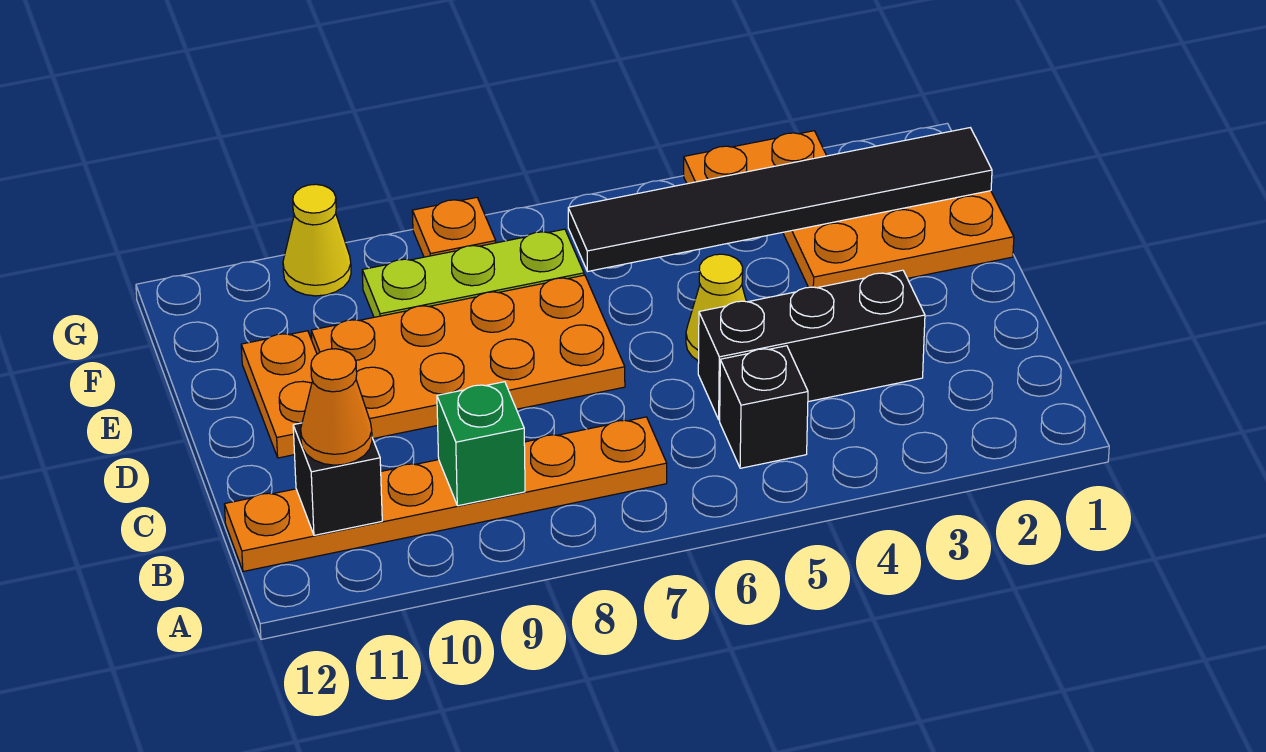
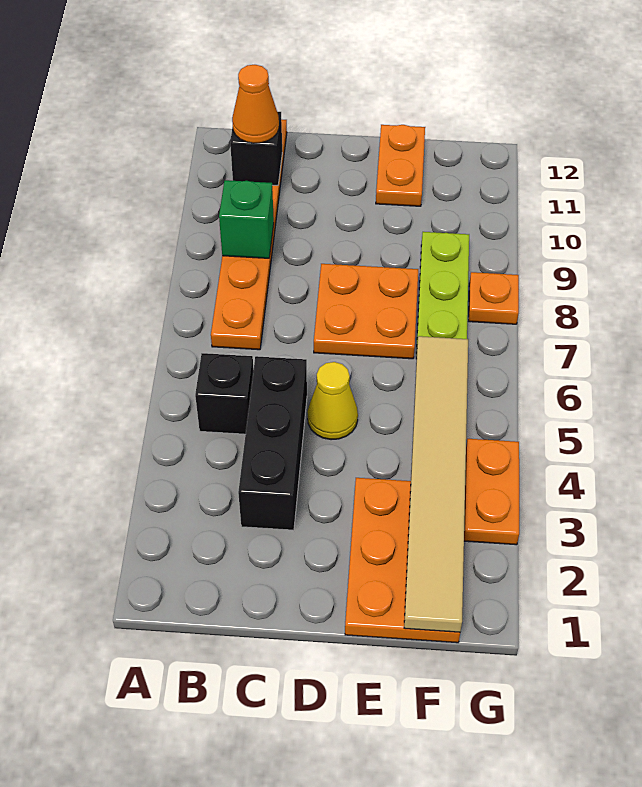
orange 2x4 plate [311,275,625,439] -> orange 2x2 plate [314,264,418,359]
orange 1x2 plate [241,331,317,458] -> orange 1x2 plate turned to [376,125,425,206]
black 1x6 tile [568,128,992,271] -> tan 1x6 tile [404,336,468,632]
yellow 1x1 cone [283,184,351,296] -> none

